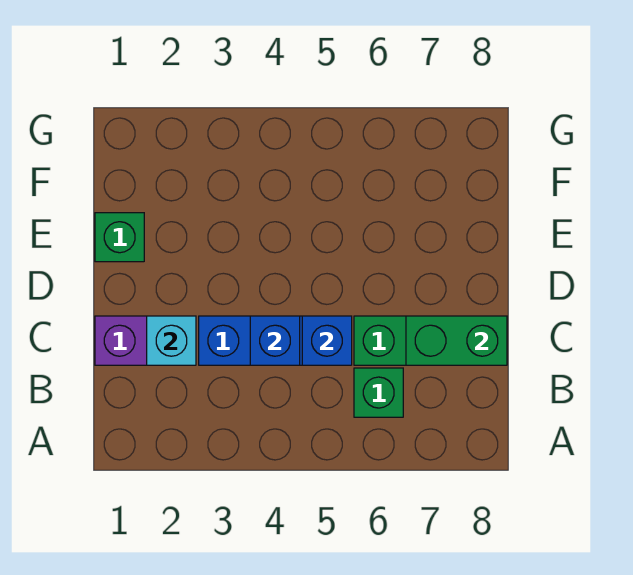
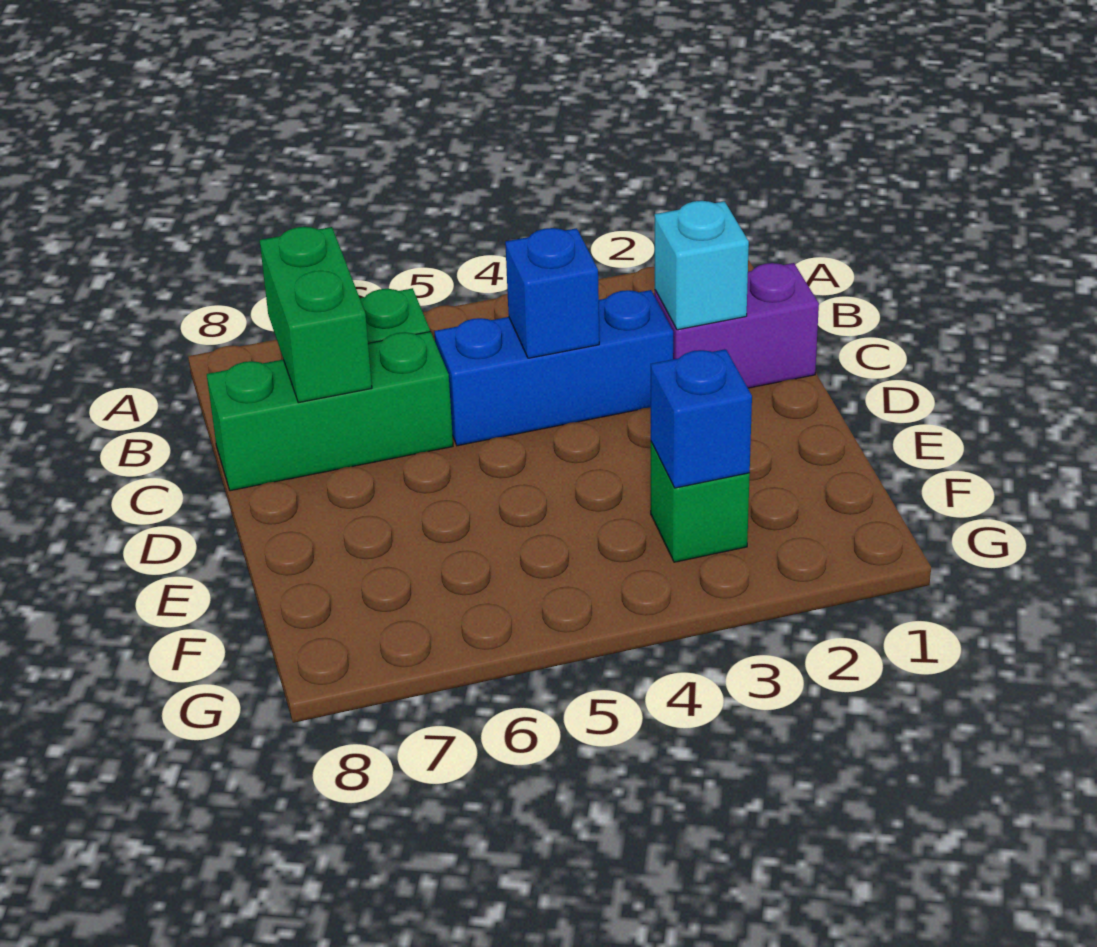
blue 1x1 brick [302,316,352,365] -> blue 1x1 brick moved to [651,349,752,488]
green 1x2 brick [406,316,507,365] -> green 1x2 brick turned to [260,227,372,403]
green 1x1 brick [95,213,144,262] -> green 1x1 brick moved to [651,442,750,562]

